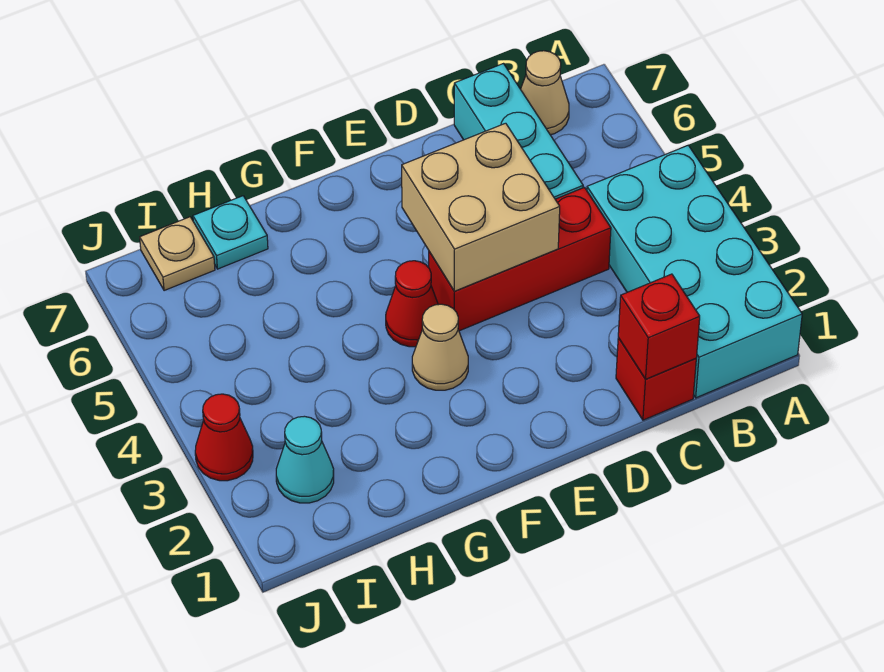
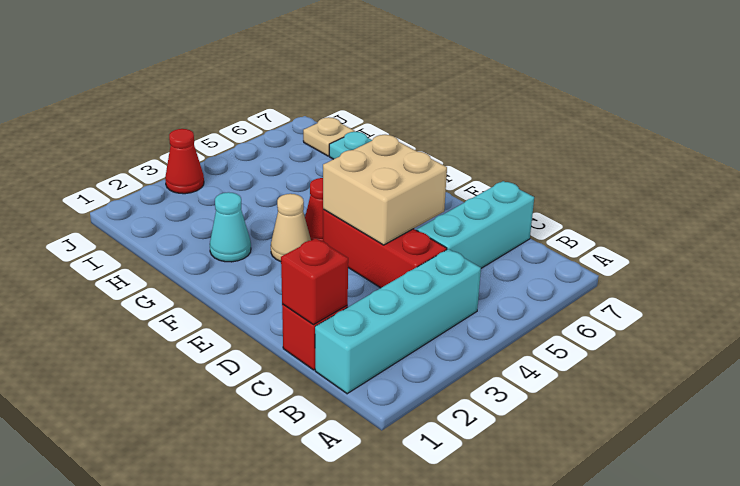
cyan 2x4 brick [587,145,802,398] -> cyan 1x4 brick [315,249,481,394]
tan 1x1 cone [521,51,569,135] -> none
cyan 1x1 cone [276,416,334,503] -> cyan 1x1 cone moved to [210,192,251,262]

